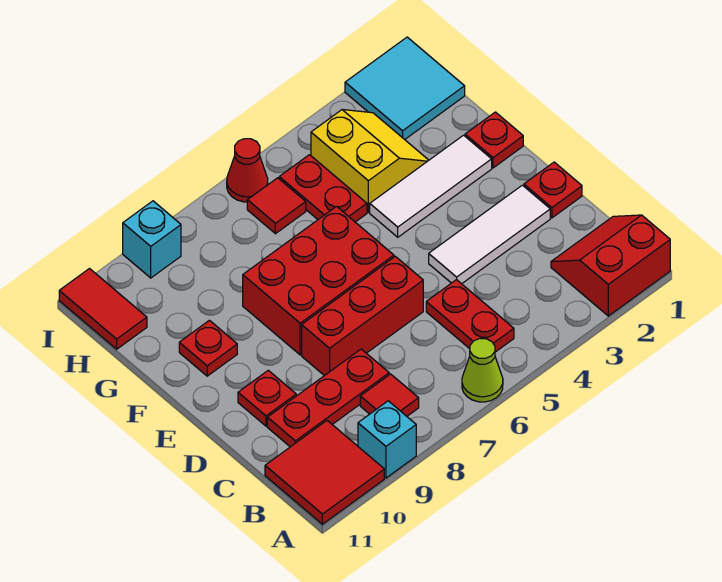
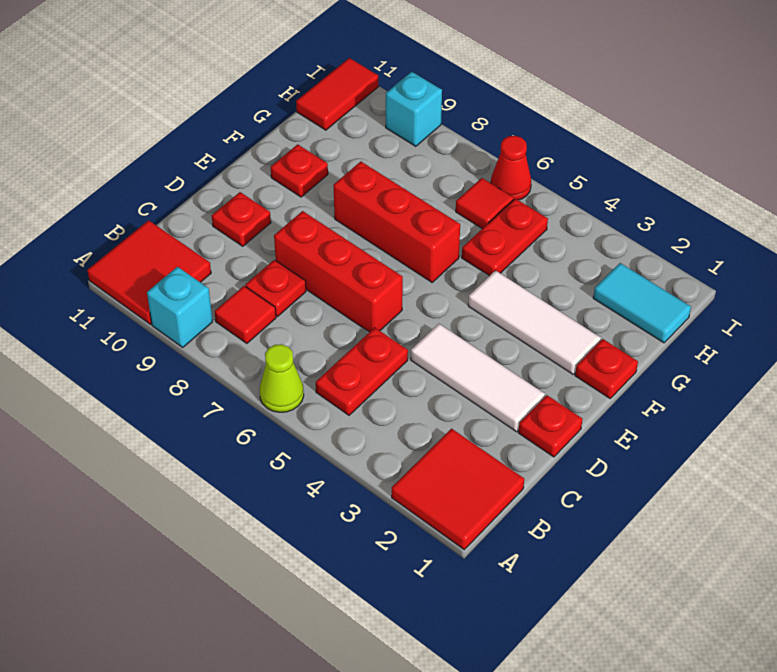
red 2x2 slope [551,215,670,316] -> red 2x2 tile [392,429,524,550]
red 1x3 plate [267,349,389,447] -> red 1x1 plate [245,260,306,317]
red 2x3 brick [243,207,394,355] -> red 1x3 brick [333,162,460,282]
yellow 2x2 slope [311,110,429,212] -> none
cyan 2x2 tile [345,37,465,139] -> cyan 1x2 tile [593,263,691,343]

